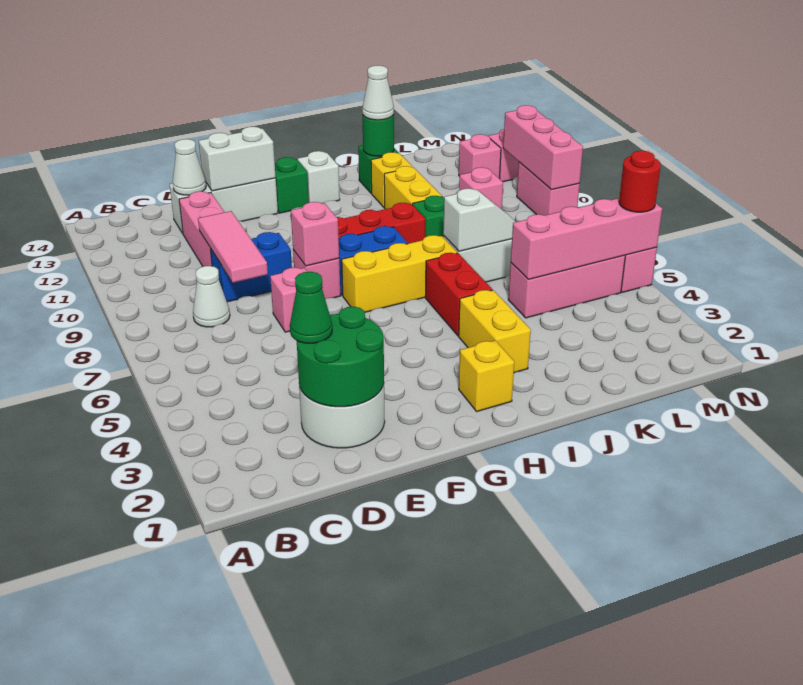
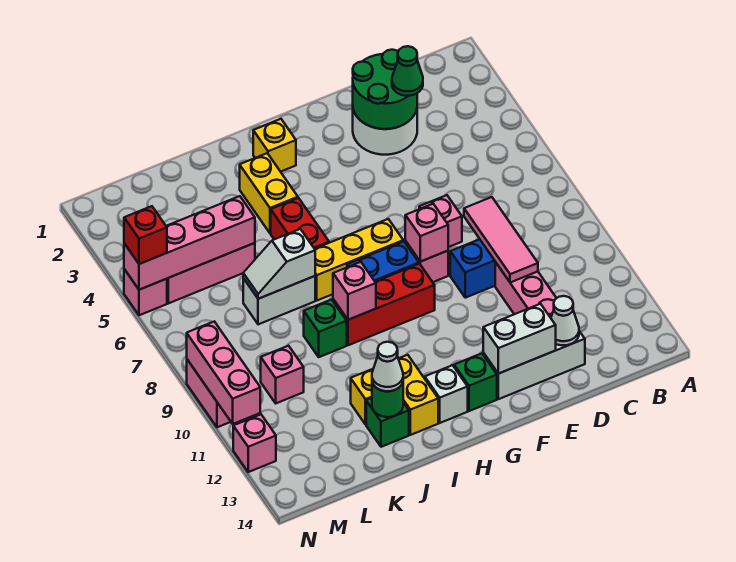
white 1x1 cone [193,266,230,327] -> none
yellow 1x2 brick [384,166,442,209] -> yellow 1x2 brick moved to [398,355,438,435]
pink 1x1 brick [459,134,501,179] -> pink 1x1 brick moved to [333,262,376,320]
red 1x1 round brick [619,151,661,212] -> red 1x1 brick [124,206,167,264]

